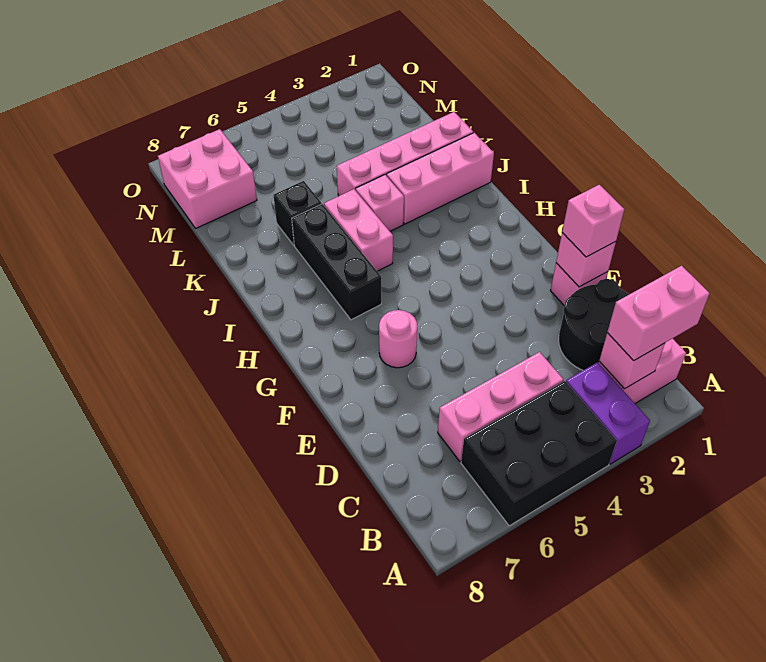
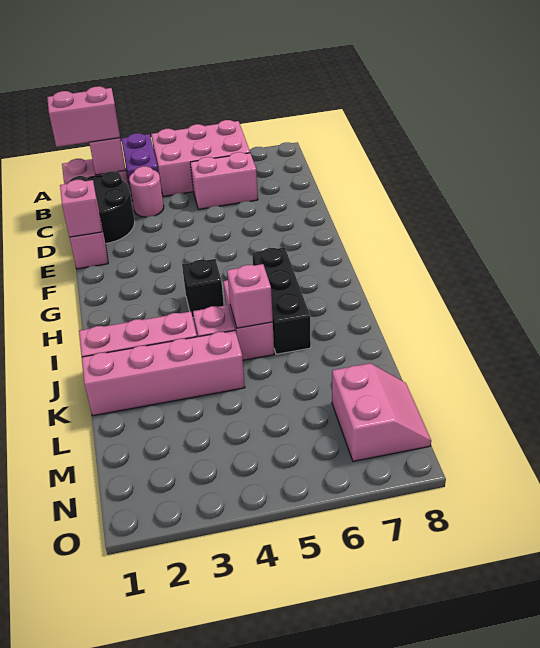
black 2x3 brick [461,381,617,526] -> pink 2x3 brick [151,120,250,196]
pink 1x3 brick [438,352,563,461] -> pink 1x2 brick [190,152,258,209]
pink 1x1 brick [562,185,624,257] -> pink 1x1 brick moved to [227,264,273,328]
pink 1x1 round brick [379,310,417,368] -> pink 1x1 round brick moved to [129,166,164,217]
black 1x1 brick [273,181,322,245] -> black 1x1 brick moved to [182,259,224,318]
pink 2x2 brick [158,129,257,229] -> pink 2x2 slope [332,363,431,461]

